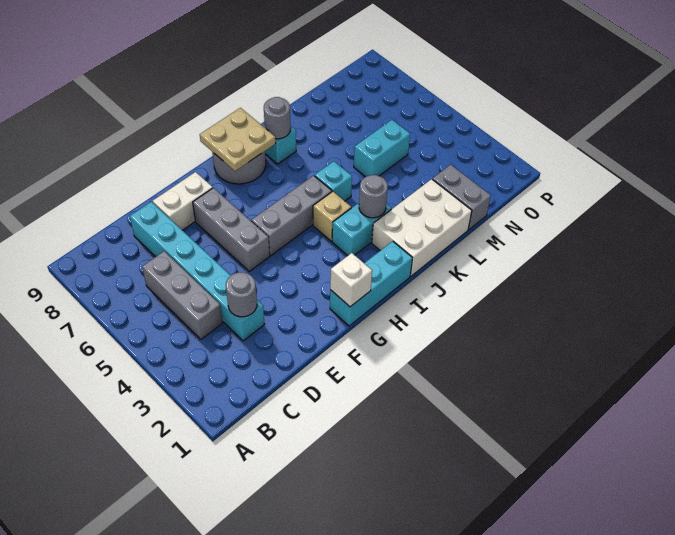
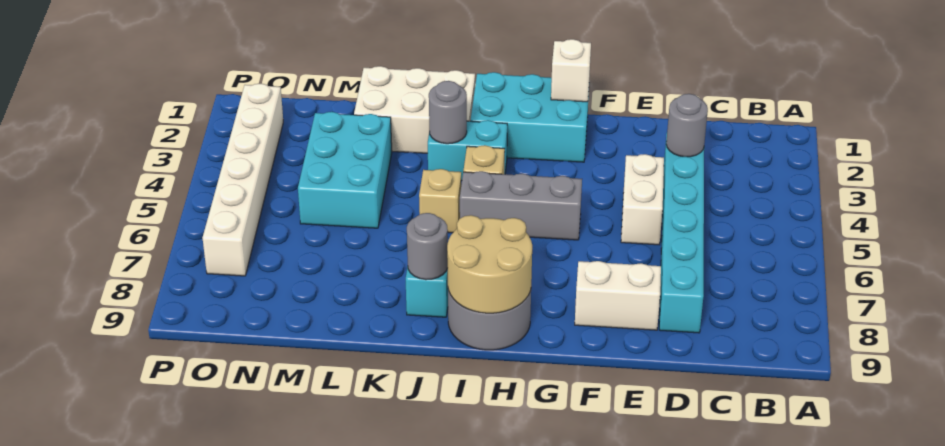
grey 1x3 brick [142,251,223,339] -> none
none -> white 1x2 brick [621,154,664,245]
grey 1x3 brick [193,188,270,271] -> none
cyan 1x3 brick [330,241,412,326] -> cyan 2x3 brick [470,72,589,162]
tan 2x2 plate [200,108,276,171] -> tan 2x2 round brick [447,215,532,313]
cyan 1x1 brick [315,161,352,201] -> tan 1x1 brick [419,169,461,233]
cyan 1x2 brick [354,120,410,177] -> cyan 2x3 brick [298,112,392,228]
grey 1x2 brick [433,165,491,230] -> none
none -> white 1x6 brick [202,84,283,276]

